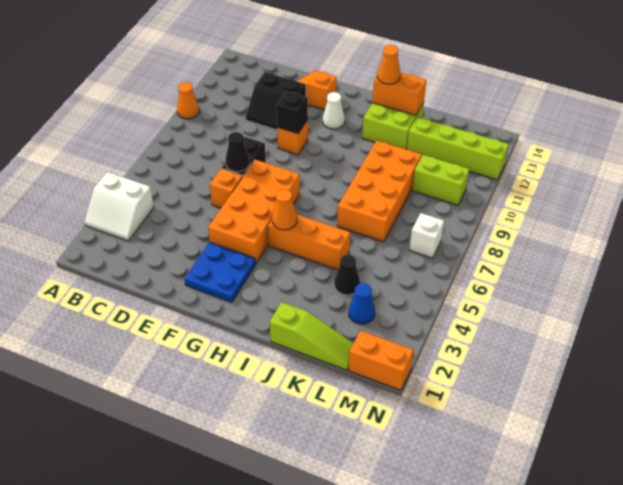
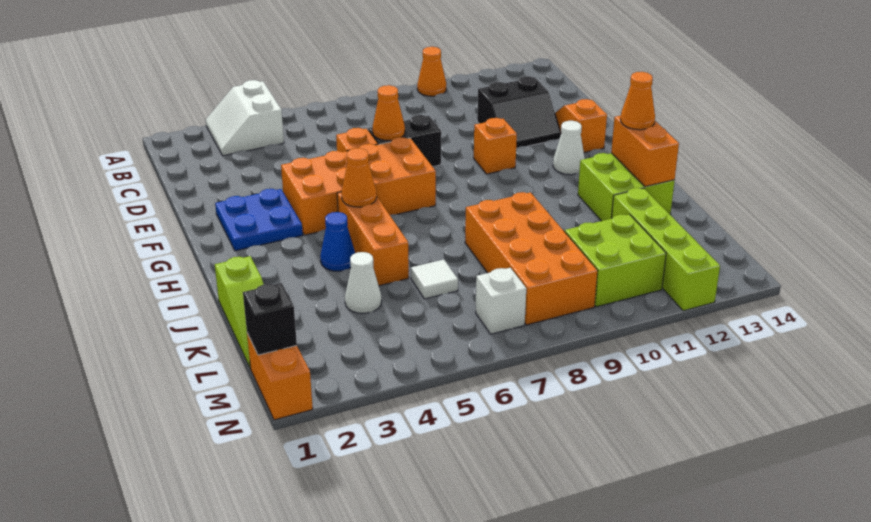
black 2x2 slope [246,72,306,130] -> black 2x2 slope turned to [477,76,561,148]
black 1x1 cone [226,132,250,172] -> orange 1x1 cone [373,85,405,141]
black 1x1 brick [276,91,308,134] -> black 1x1 brick moved to [243,283,297,355]
orange 2x4 brick [337,141,422,242] -> orange 2x4 brick turned to [465,192,598,325]
black 1x1 cone [334,255,360,295] -> white 1x1 cone [345,252,382,313]
none -> white 1x1 tile [411,260,458,299]
blue 1x1 cone [349,283,375,324] -> blue 1x1 cone moved to [320,212,355,271]
lime 1x2 brick [412,155,469,205] -> lime 2x2 brick [565,215,666,307]

